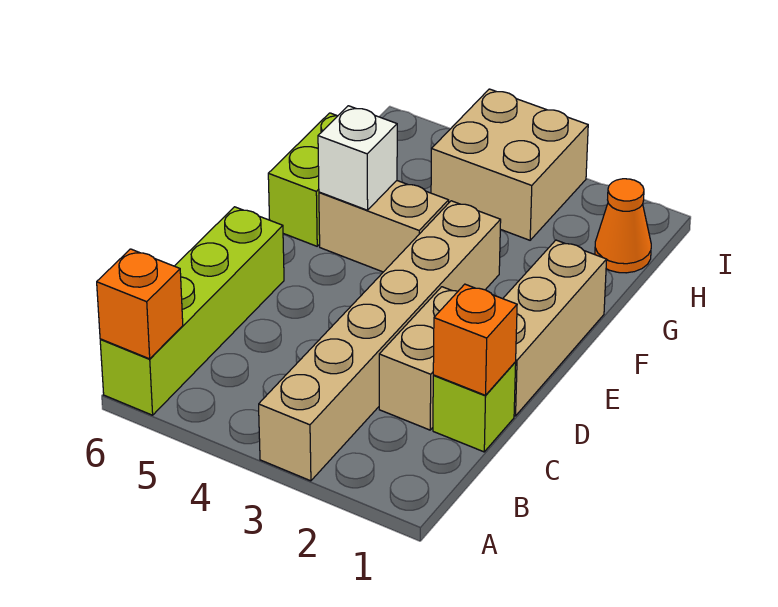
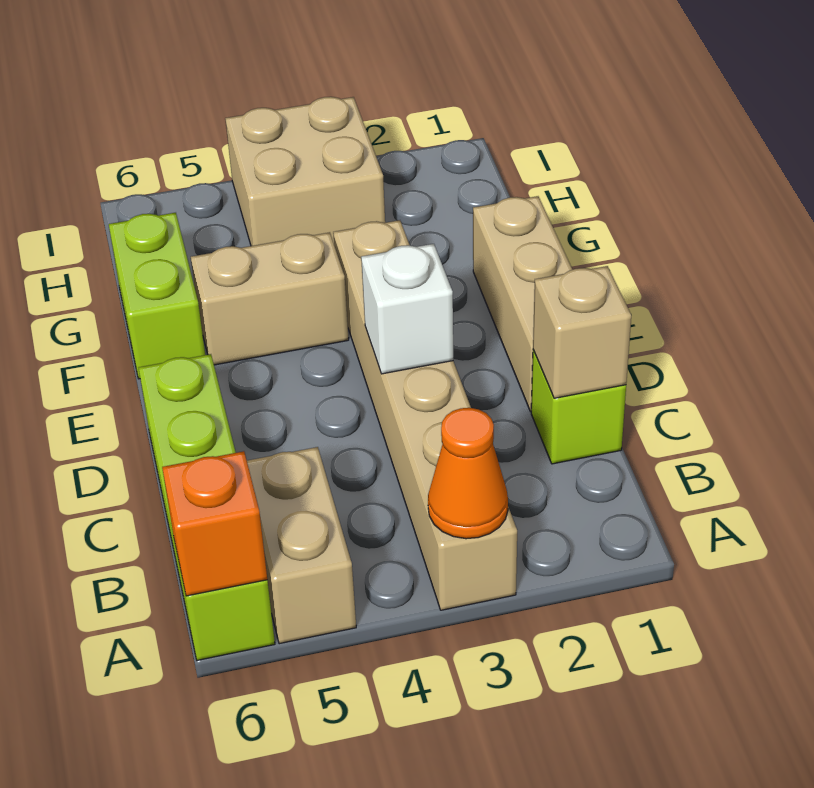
orange 1x1 brick [433,284,517,395] -> tan 1x1 brick [533,266,631,398]
tan 1x2 brick [379,287,458,430] -> tan 1x2 brick moved to [247,447,356,644]
white 1x1 brick [318,106,397,210] -> white 1x1 brick moved to [361,244,453,374]
orange 1x1 cone [595,179,651,273] -> orange 1x1 cone moved to [428,408,508,539]

